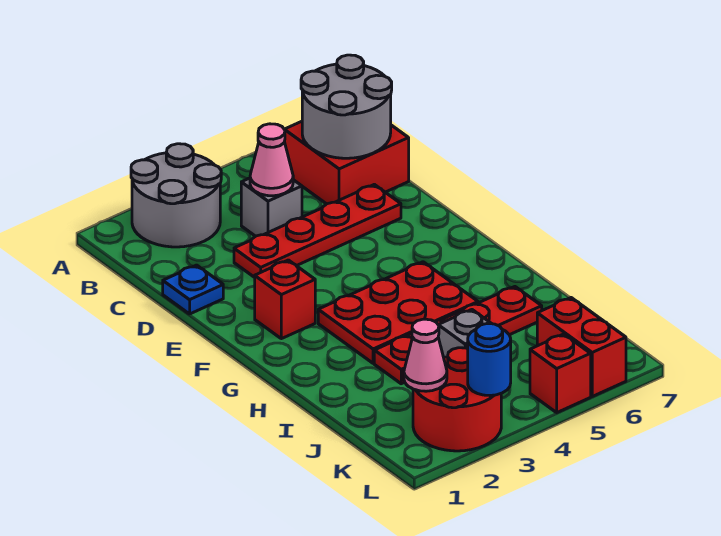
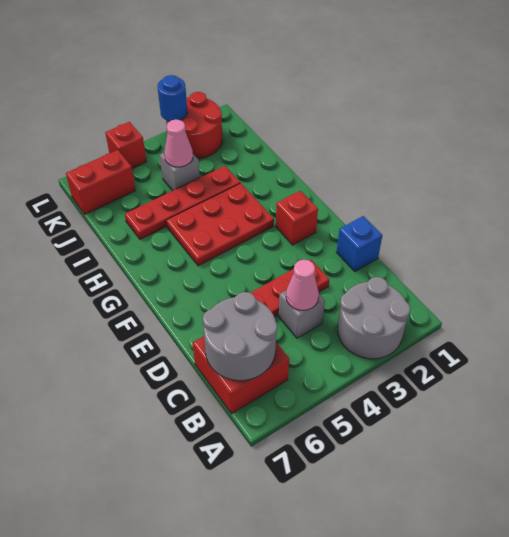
blue 1x1 plate [163,265,223,314] -> blue 1x1 brick [337,216,382,271]
pink 1x1 cone [404,319,447,391] -> pink 1x1 cone moved to [164,119,193,167]
red 1x2 brick [537,298,626,396] -> red 1x2 brick turned to [66,150,136,214]

